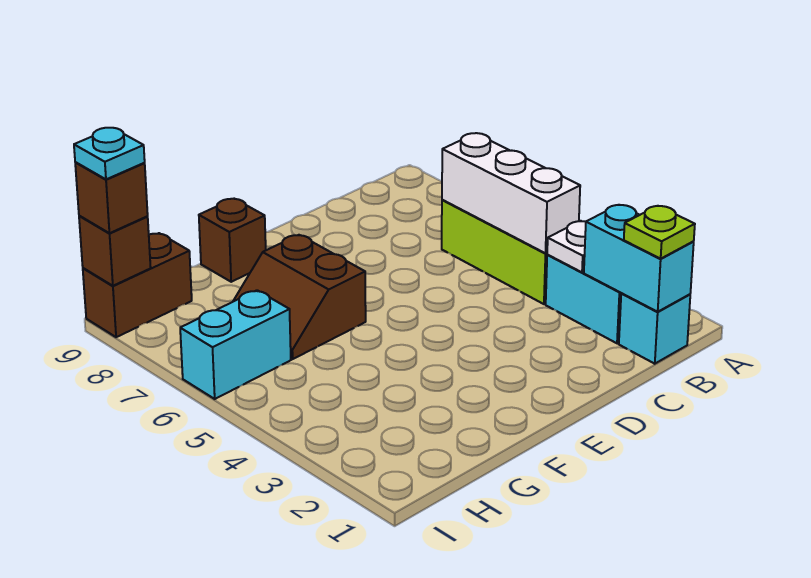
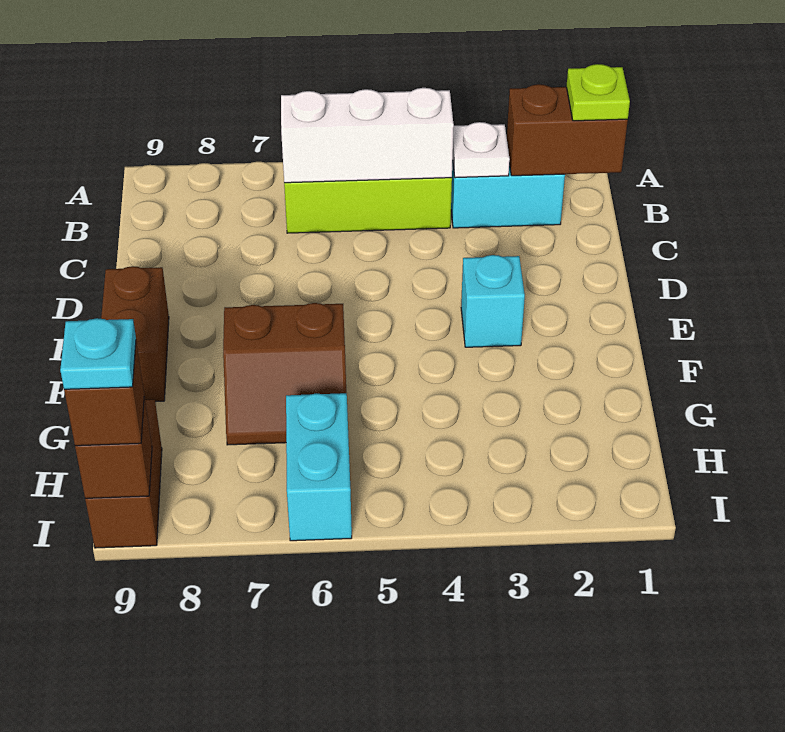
cyan 1x1 brick [619,294,690,364] -> cyan 1x1 brick moved to [461,255,525,347]
cyan 1x2 brick [584,205,694,312] -> brown 1x2 brick [507,84,628,176]
brown 1x1 brick [199,199,266,282] -> brown 1x2 brick [101,266,169,402]

